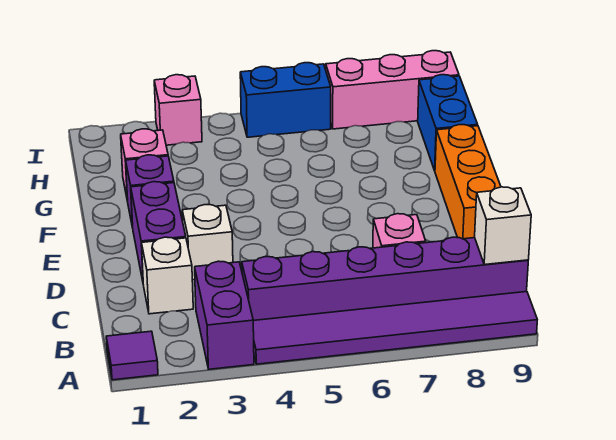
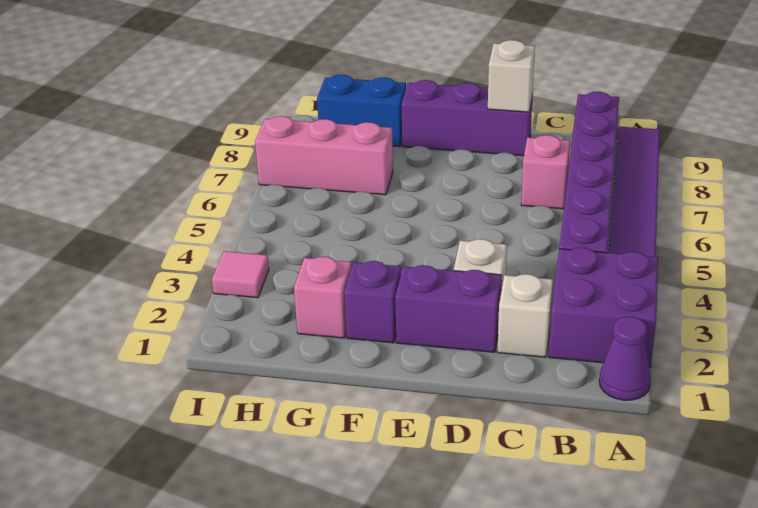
purple 1x1 tile [106,331,158,380] -> purple 1x1 cone [599,316,651,400]
purple 1x2 brick [195,261,254,369] -> purple 2x2 brick [549,248,658,367]
white 1x1 brick [475,187,531,265] -> white 1x1 brick moved to [488,40,535,112]
orange 1x3 brick [435,125,501,239] -> purple 1x3 brick [402,80,533,156]
pink 1x1 brick [154,75,202,145] -> pink 1x1 tile [212,251,269,298]
blue 1x2 brick [240,63,331,137] -> none
pink 1x3 brick [326,51,459,129] -> pink 1x3 brick turned to [255,116,393,195]

